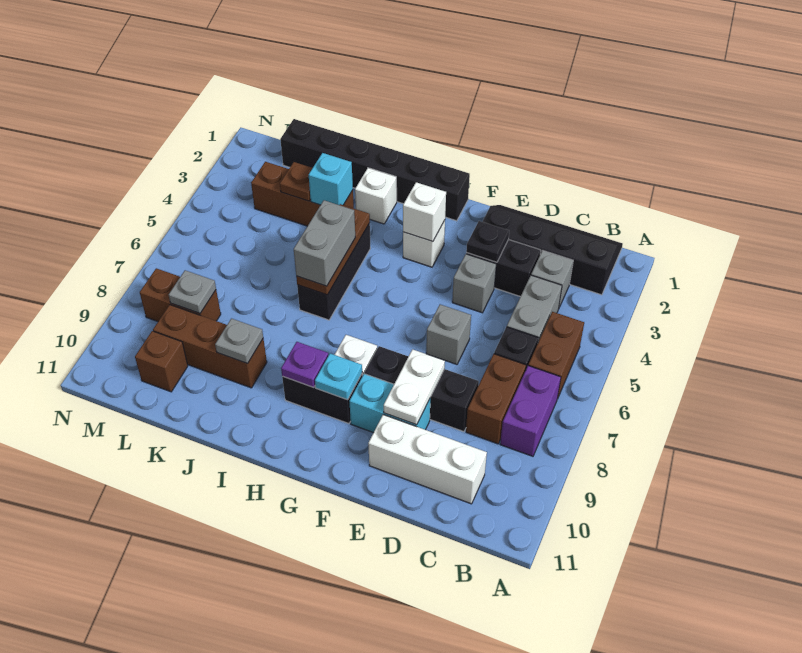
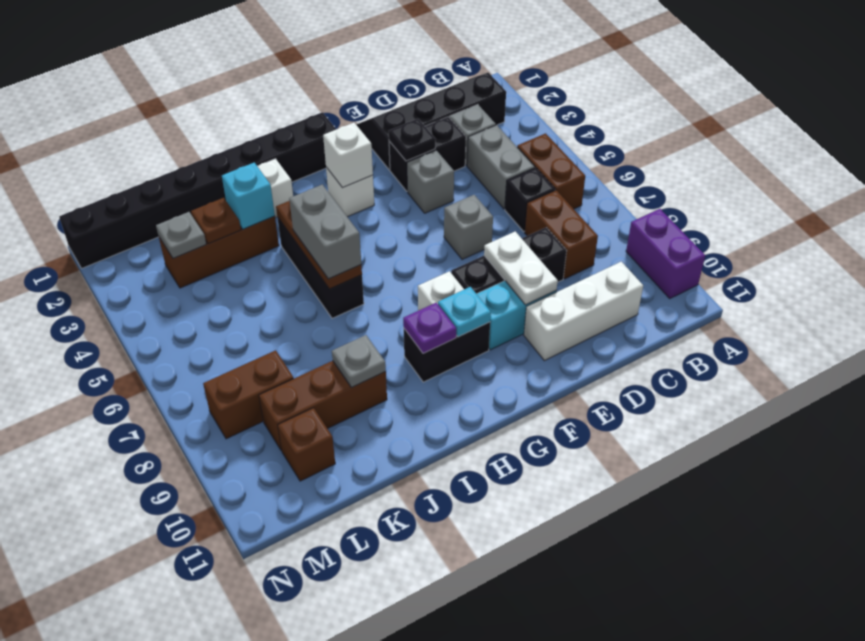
purple 1x2 brick [500,366,561,456] -> purple 1x2 brick moved to [626,209,705,298]
black 1x6 brick [280,119,470,221] -> black 1x8 brick [59,112,336,268]
grey 1x1 plate [169,270,216,313] -> grey 1x1 plate moved to [156,212,206,258]

